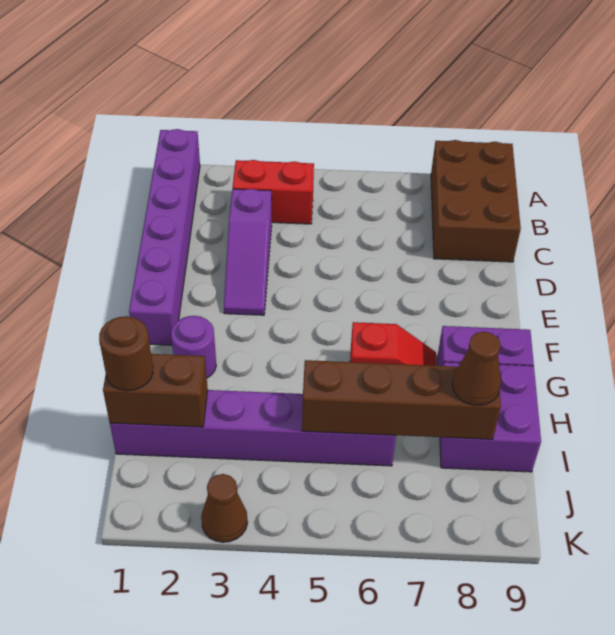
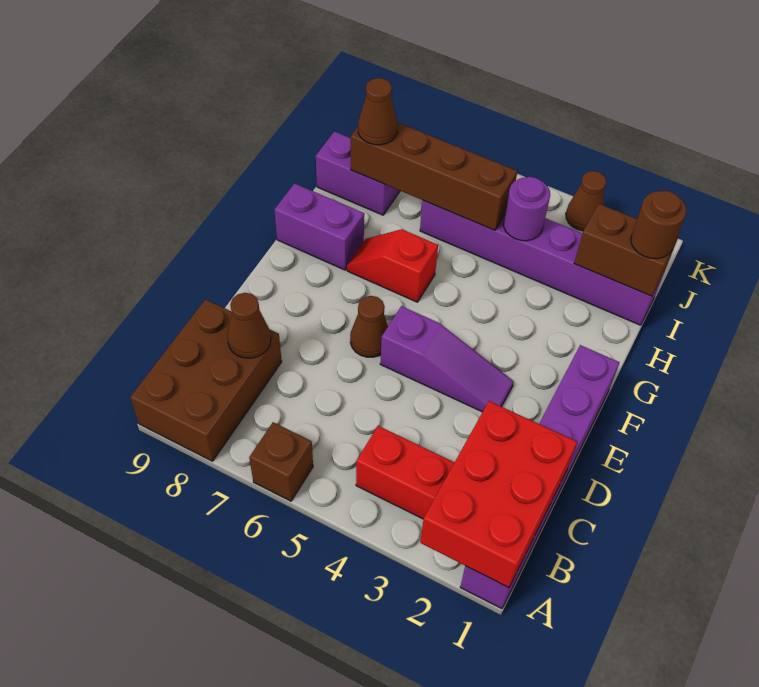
none -> red 2x3 brick [420,401,577,588]
none -> brown 1x1 brick [249,422,313,501]
purple 1x3 slope [224,189,272,315] -> purple 1x3 slope turned to [380,306,514,412]
none -> brown 1x1 cone [227,293,271,358]
none -> brown 1x1 cone [350,296,388,357]
purple 1x1 round brick [171,316,216,378] -> purple 1x1 round brick moved to [503,177,550,241]
purple 2x2 brick [440,362,541,472] -> purple 1x2 brick [316,131,400,215]

